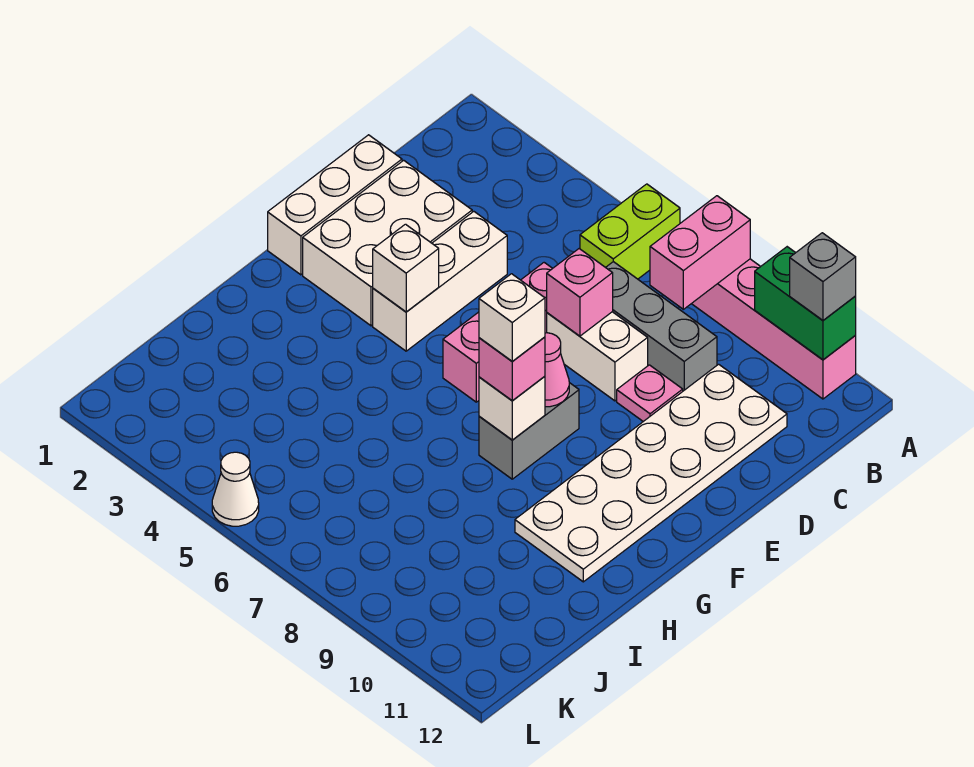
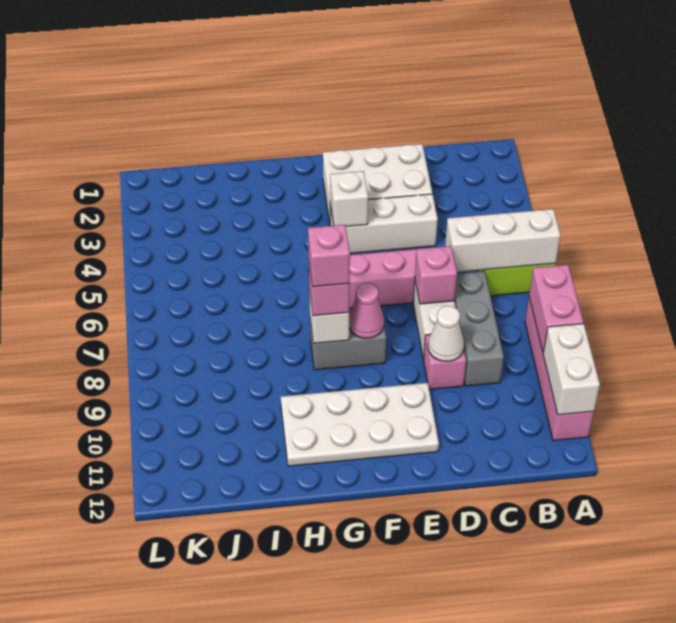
pink 1x2 brick [650,196,750,309] -> pink 1x2 brick turned to [529,265,583,352]
green 1x2 brick [755,247,856,360] -> white 1x2 brick [543,324,600,415]
grey 1x1 brick [790,233,856,320] -> none
white 2x6 plate [515,364,787,582] -> white 2x4 plate [281,383,439,466]
white 1x3 brick [268,135,402,275] -> white 1x3 brick moved to [445,209,561,272]
pink 1x1 plate [617,365,683,421] -> pink 1x1 brick [424,334,466,389]
white 1x1 brick [479,274,545,361] -> pink 1x1 brick [308,225,350,287]
white 1x1 cone [212,452,259,526] -> white 1x1 cone moved to [428,306,464,362]

